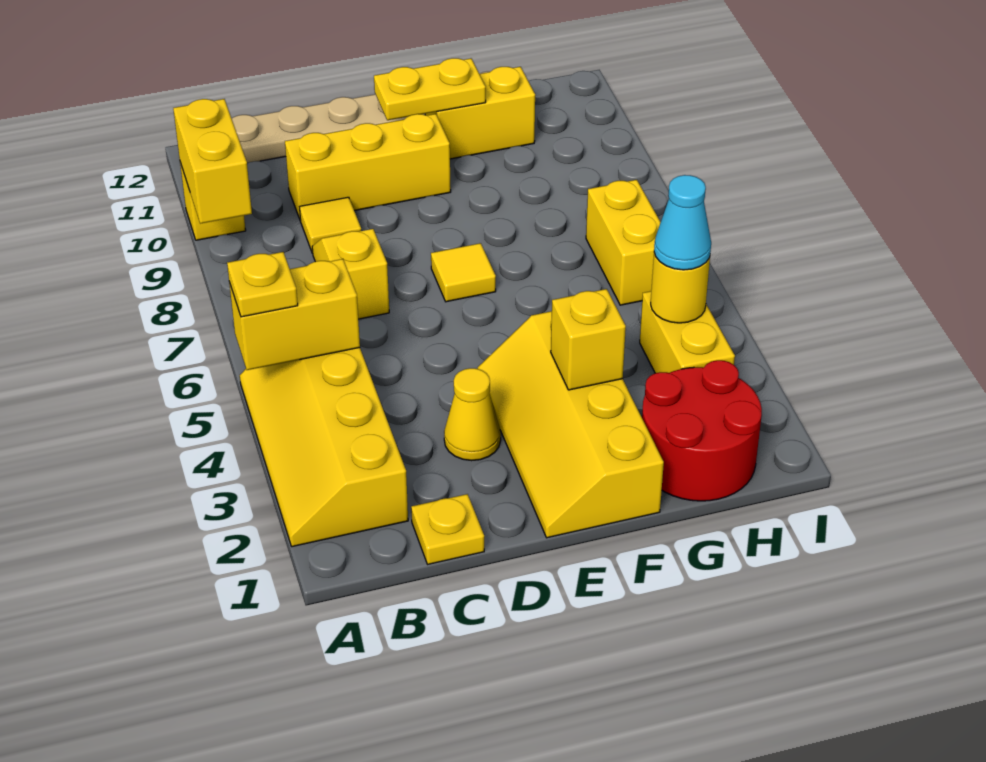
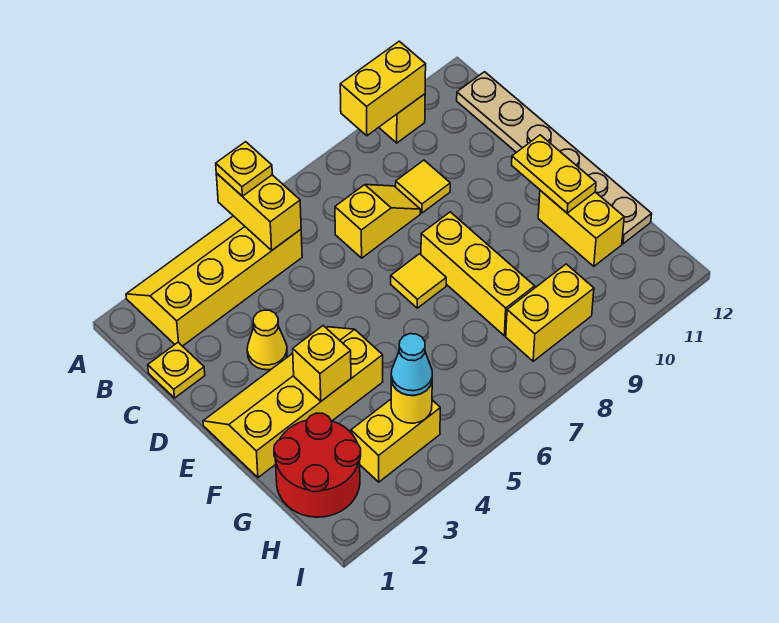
yellow 1x3 brick [285,114,451,221] -> yellow 1x3 brick moved to [421,212,535,336]
yellow 1x2 brick [586,180,661,305] -> yellow 1x2 brick moved to [506,264,594,361]

